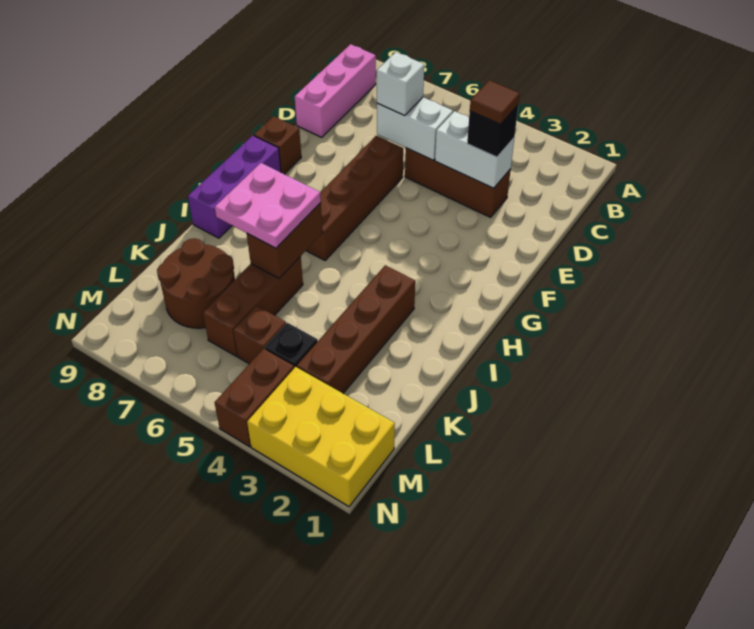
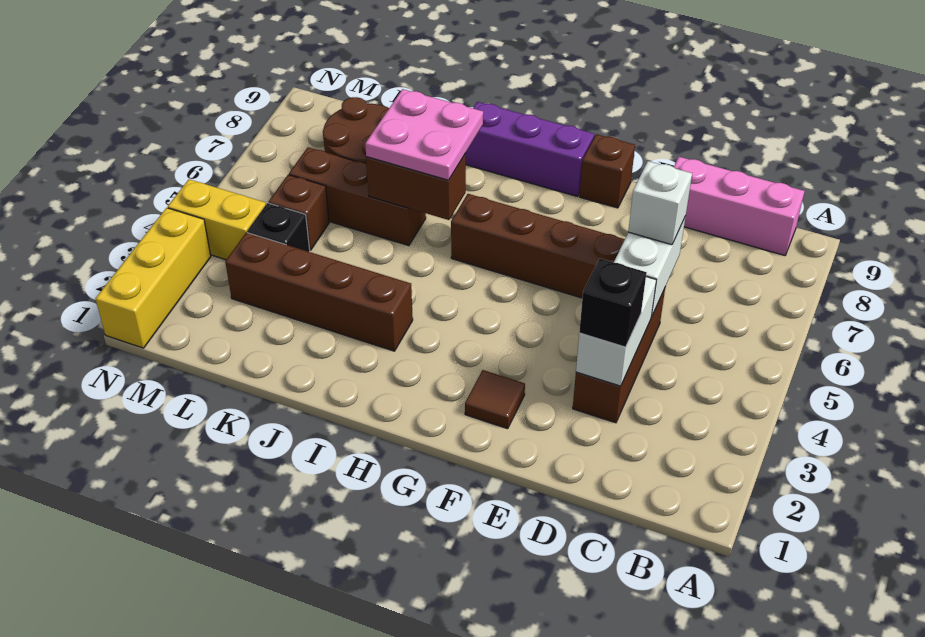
brown 1x1 tile [470,80,520,124] -> brown 1x1 tile moved to [465,370,525,429]
yellow 2x3 brick [247,367,395,507] -> yellow 1x3 brick [96,208,211,348]
brown 1x2 brick [215,349,294,447] -> yellow 1x2 brick [168,179,266,260]

